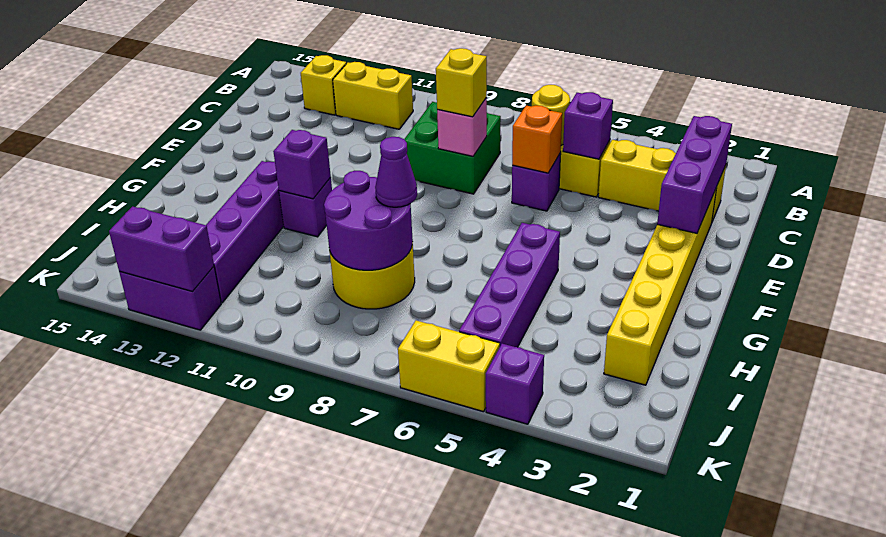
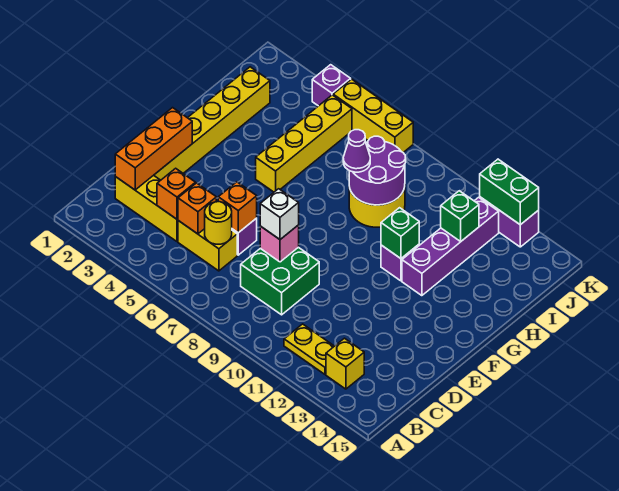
yellow 1x2 brick [333,62,413,129] -> yellow 1x2 plate [284,324,334,374]
purple 1x3 brick [657,116,732,233] -> orange 1x3 brick [115,108,192,190]
none -> orange 1x1 brick [157,168,196,219]
purple 1x1 brick [563,92,613,159] -> orange 1x1 brick [178,183,216,234]
yellow 1x1 brick [436,48,487,117] -> white 1x1 brick [260,189,299,239]
purple 1x4 brick [459,223,560,347] -> yellow 1x4 brick [256,95,352,192]
purple 1x1 brick [273,130,331,199] -> green 1x1 brick [381,208,419,258]
none -> green 1x1 brick [441,191,479,241]
yellow 1x2 brick [398,320,500,412] -> yellow 1x3 brick [333,79,413,152]
purple 1x2 brick [109,206,214,291] -> green 1x2 brick [480,159,539,225]

